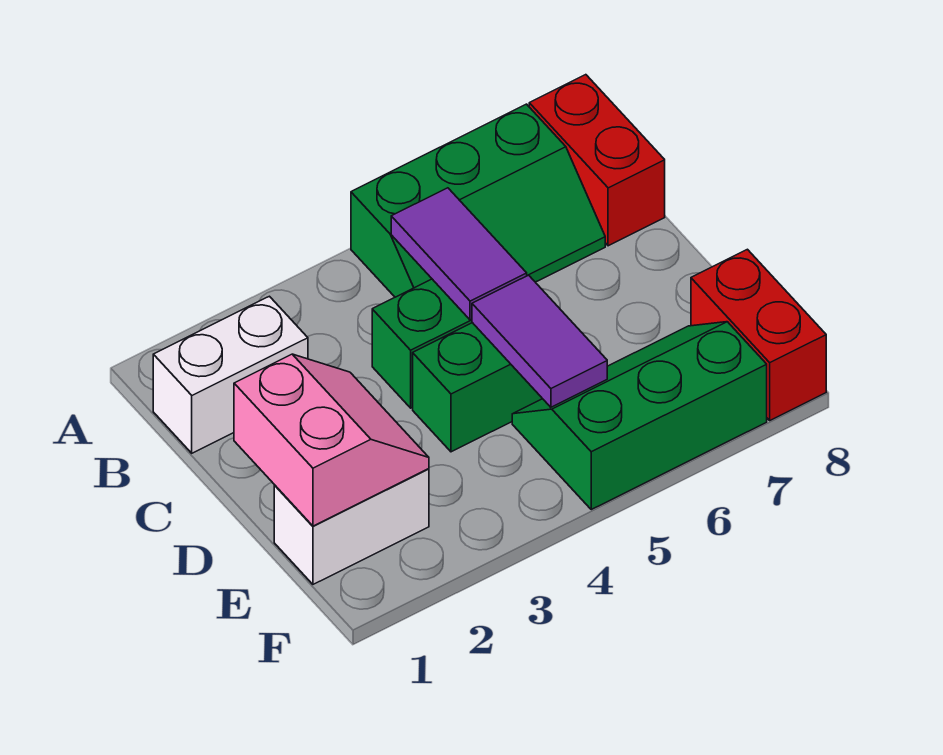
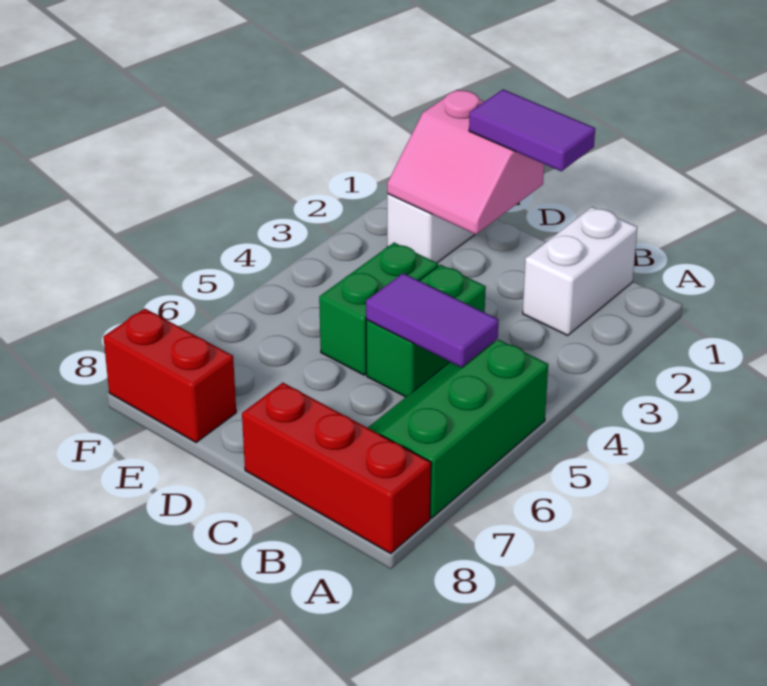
red 1x2 brick [529,75,665,246] -> red 1x3 brick [242,383,431,553]
purple 1x2 tile [472,275,607,407] -> purple 1x2 tile moved to [469,90,595,171]
green 2x3 slope [512,322,767,509] -> none

